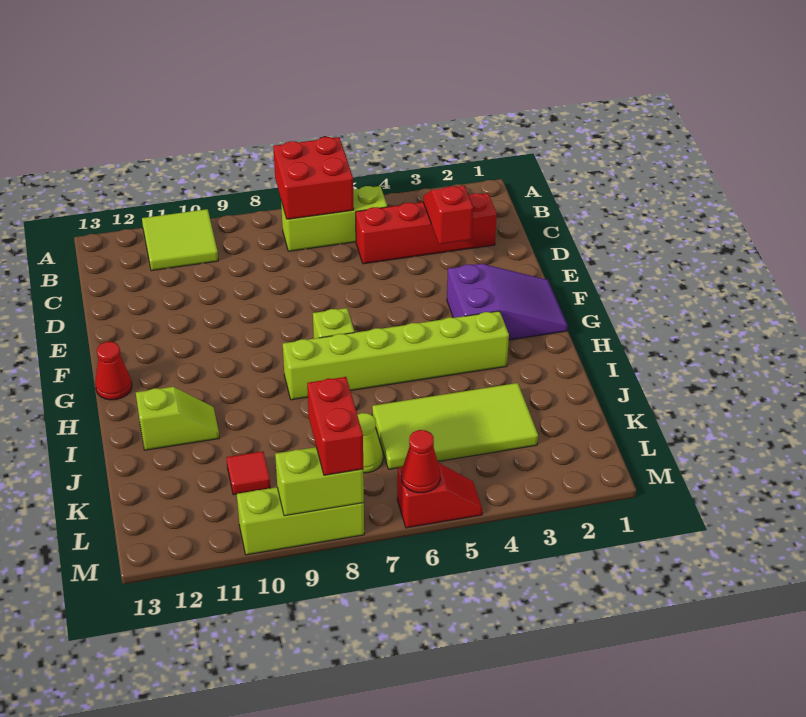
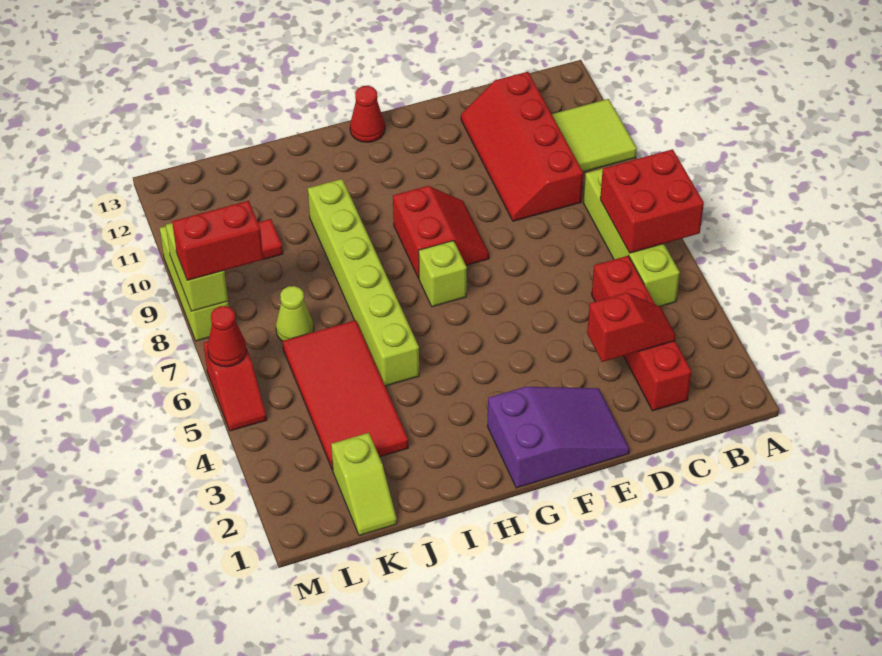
lime 1x3 brick [281,186,387,251] -> lime 1x4 brick [584,169,680,307]
none -> red 2x4 slope [461,72,583,221]
purple 2x3 slope [447,264,568,340] -> purple 2x3 slope turned to [488,387,630,488]
none -> red 2x2 slope [393,186,489,278]
lime 1x6 brick [283,311,509,400] -> lime 1x6 brick moved to [308,179,419,386]
lime 1x2 slope [136,387,219,450] -> lime 1x2 slope moved to [331,433,397,536]
lime 2x4 tile [372,383,538,469] -> red 2x4 tile [283,320,408,470]

